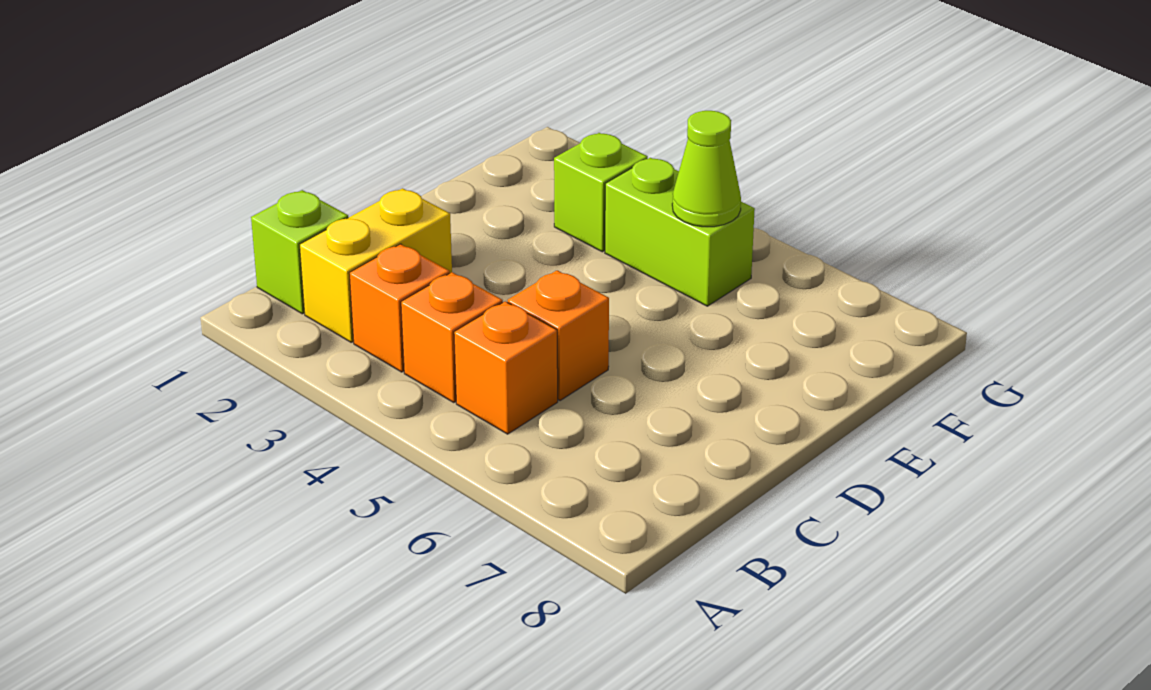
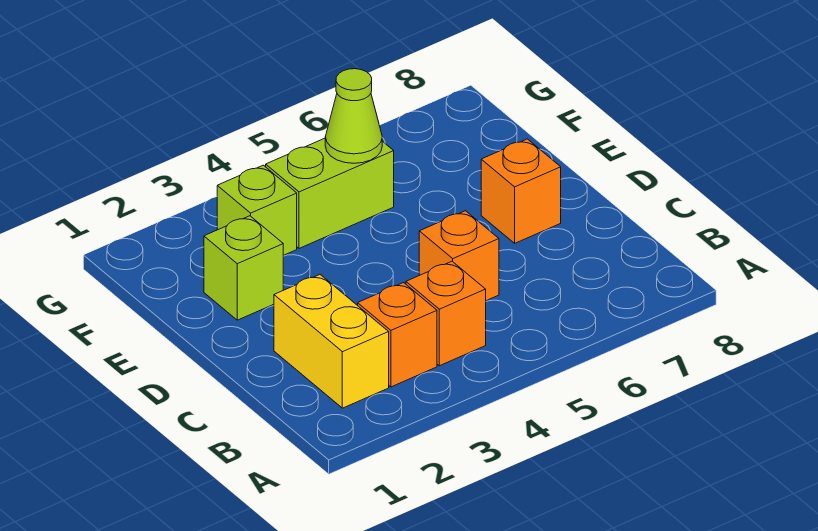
lime 1x1 brick [251,190,348,314] -> lime 1x1 brick moved to [204,216,283,320]
orange 1x1 brick [454,301,558,434] -> orange 1x1 brick moved to [481,139,561,243]

